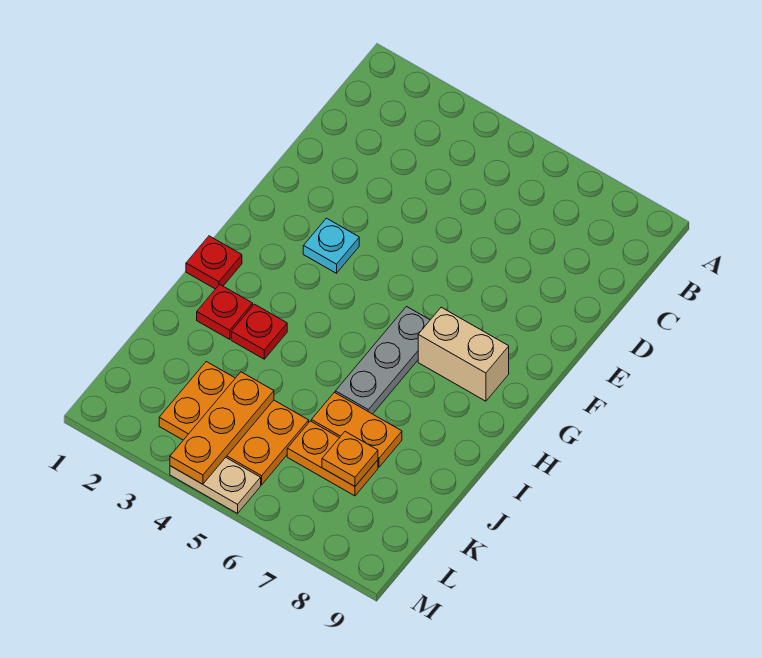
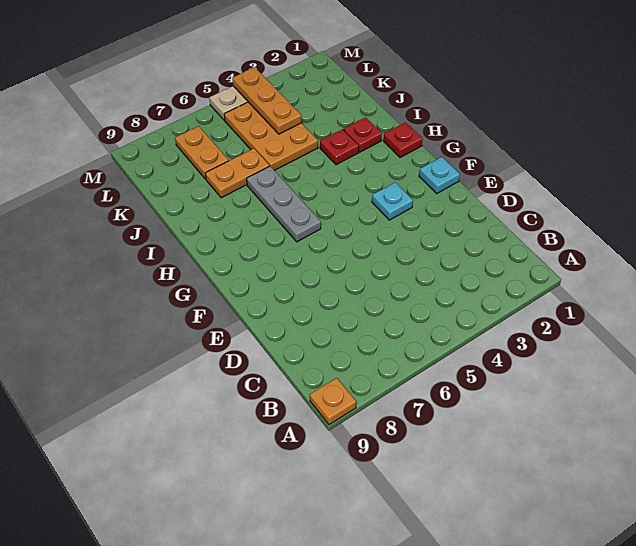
none -> cyan 1x1 plate [419,157,460,194]
tan 1x2 brick [418,307,509,401] -> none
orange 2x3 plate [159,362,309,485] -> orange 2x3 plate turned to [224,102,318,171]
orange 1x2 plate [287,421,378,496] -> orange 1x2 plate turned to [175,126,229,179]
orange 1x1 plate [322,432,378,486] -> orange 1x1 plate moved to [310,378,356,425]

